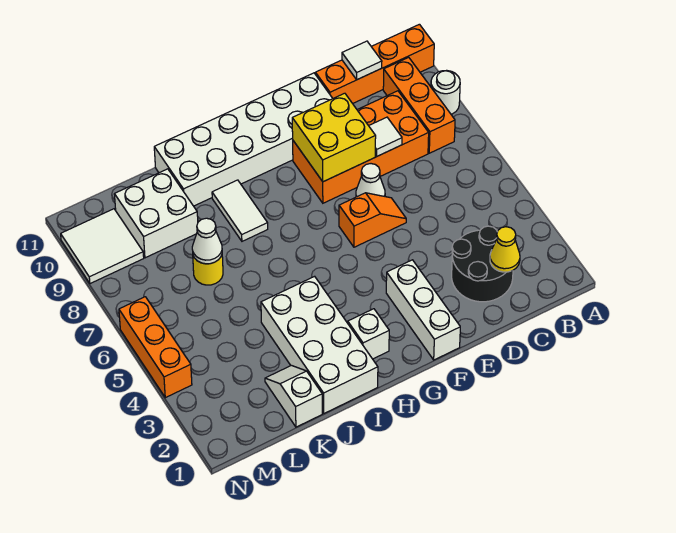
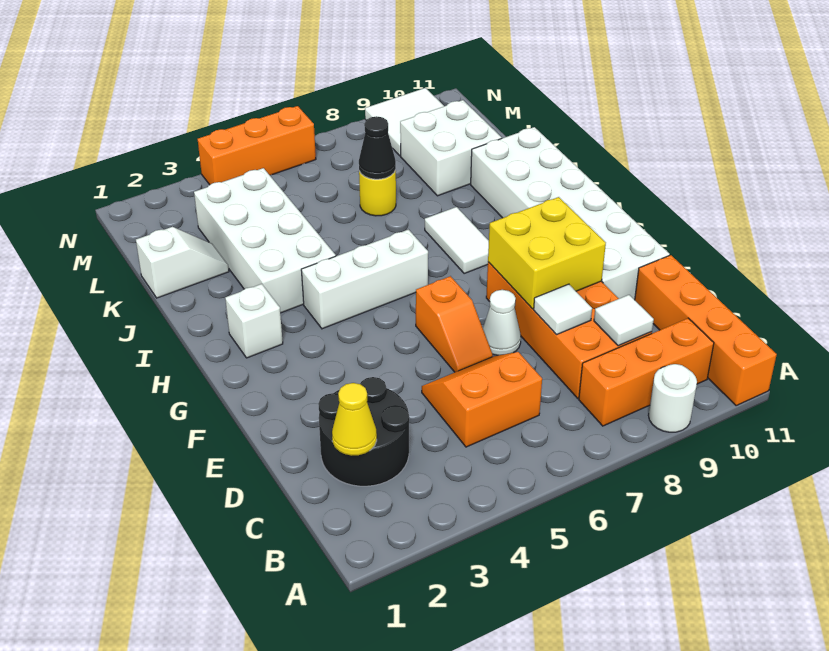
none -> orange 2x2 slope [422,352,542,447]
white 1x1 tile [342,41,382,80] -> white 1x1 tile moved to [594,295,654,346]
white 1x3 brick [386,260,460,360] -> white 1x3 brick moved to [301,230,428,329]
white 2x4 brick [261,276,378,413] -> white 2x4 brick turned to [194,168,336,313]
white 1x2 tile [212,180,268,241] -> white 1x2 tile turned to [425,207,489,274]
white 1x1 cone [192,218,222,264] -> black 1x1 cone [359,116,396,179]

